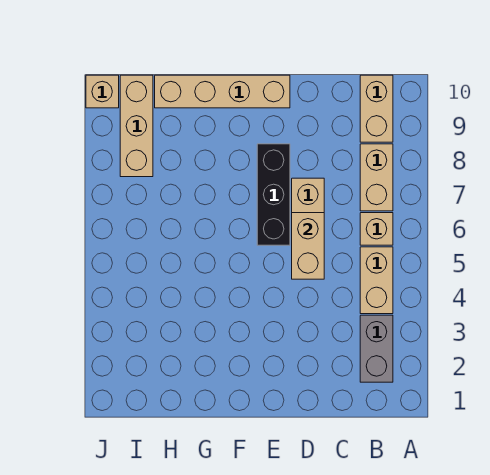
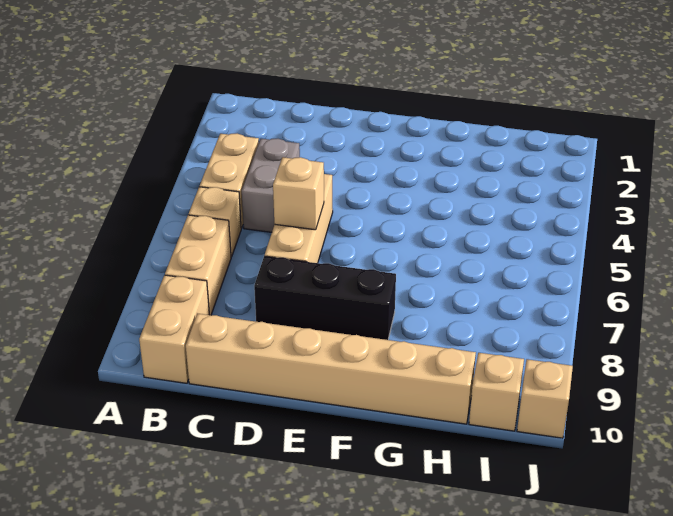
grey 1x2 brick [360,315,393,382] -> grey 1x2 brick moved to [242,139,300,232]
tan 1x2 brick [292,213,324,279] -> tan 1x1 brick [273,157,324,230]
black 1x3 brick [257,144,290,245] -> black 1x3 brick turned to [254,256,396,340]
tan 1x4 brick [155,75,290,108] -> tan 1x6 brick [186,313,476,424]
tan 1x3 brick [120,75,153,177] -> tan 1x1 brick [469,353,524,431]

